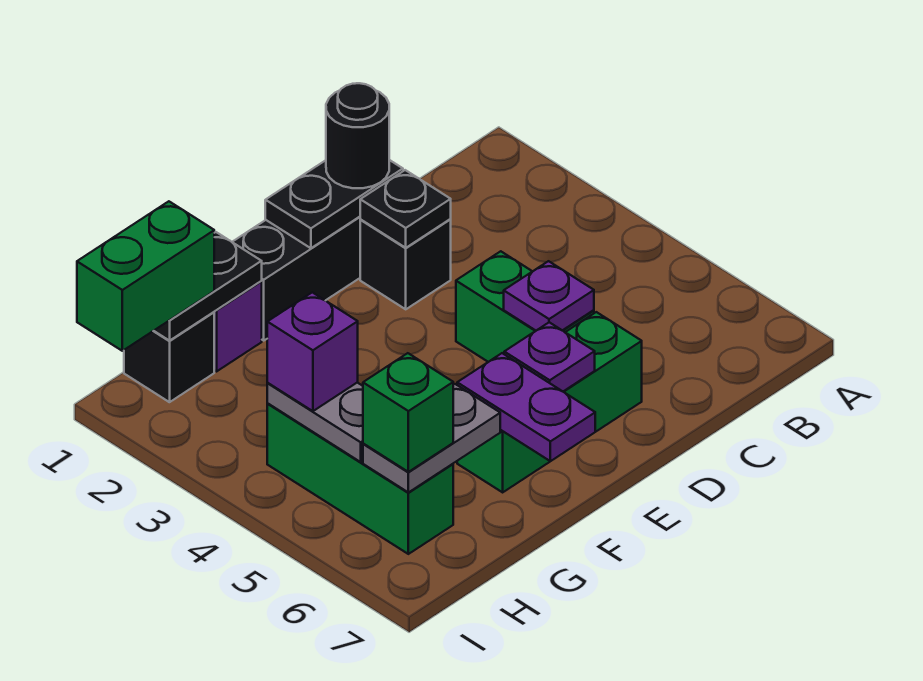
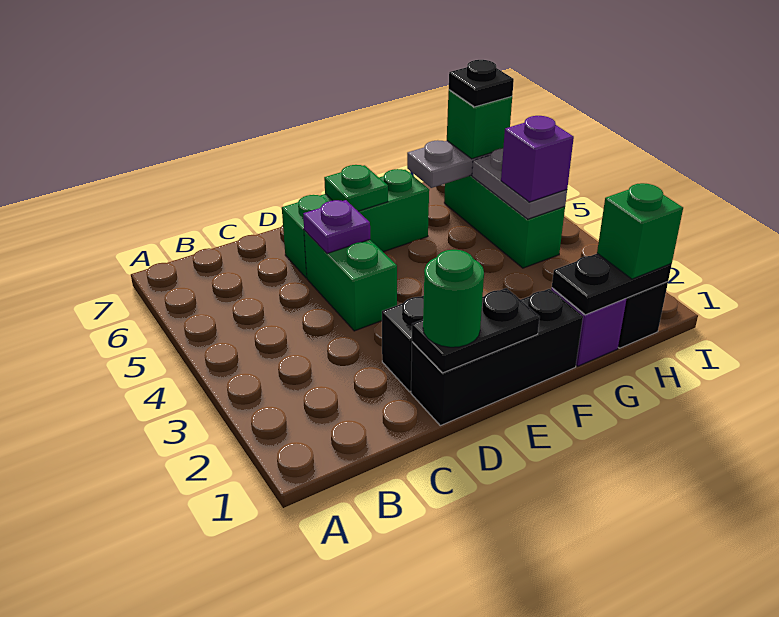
black 1x1 round brick [326,83,389,188] -> green 1x1 round brick [423,250,484,347]
black 1x1 plate [360,170,451,248] -> black 1x1 plate moved to [449,60,514,107]
purple 1x1 plate [504,322,595,391] -> green 1x1 plate [324,165,388,211]
purple 1x2 plate [457,353,595,461] -> none
green 1x2 brick [77,201,214,351] -> green 1x1 brick [597,183,683,279]

